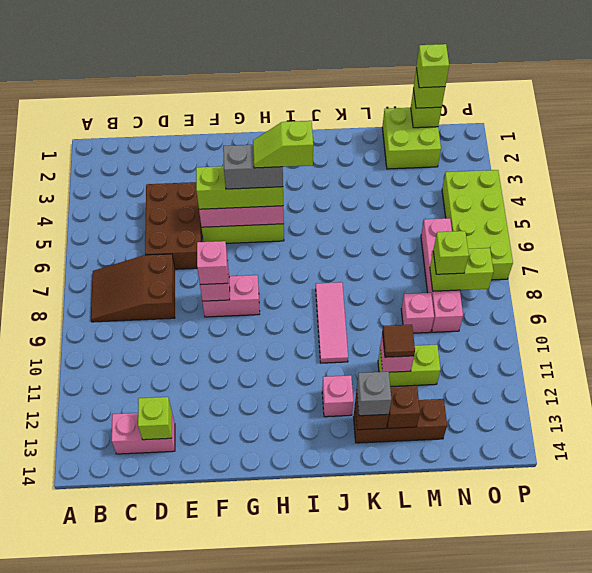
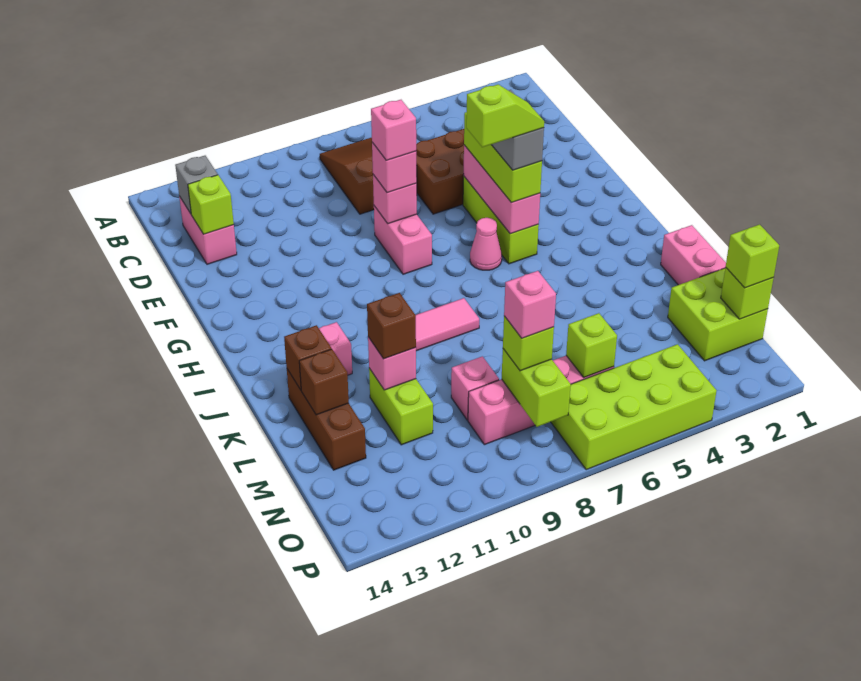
none -> pink 1x1 brick [371,100,416,160]
lime 1x2 slope [253,121,313,168] -> lime 1x2 slope turned to [466,85,544,147]
none -> pink 1x1 cone [470,218,502,270]
none -> pink 1x2 brick [661,225,726,285]
grey 1x1 brick [357,371,391,416] -> grey 1x1 brick moved to [175,156,218,214]
brown 1x1 tile [382,325,415,357] -> brown 1x1 brick [367,293,416,359]
lime 1x1 brick [416,44,449,88] -> lime 1x1 brick moved to [566,313,617,378]
none -> pink 1x1 brick [504,271,556,338]

